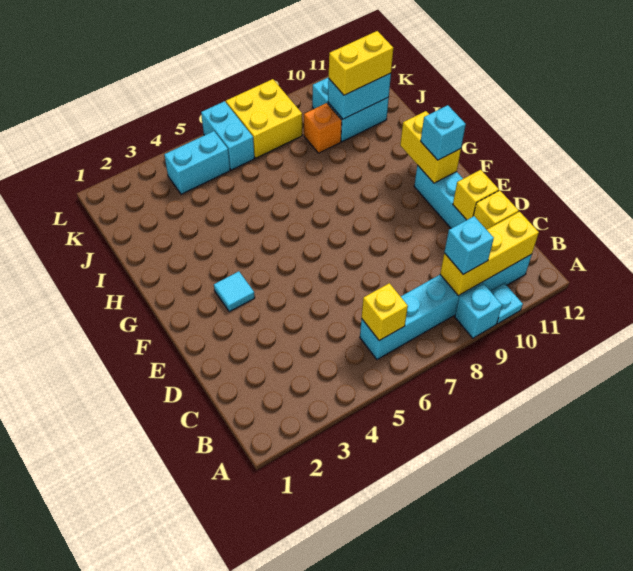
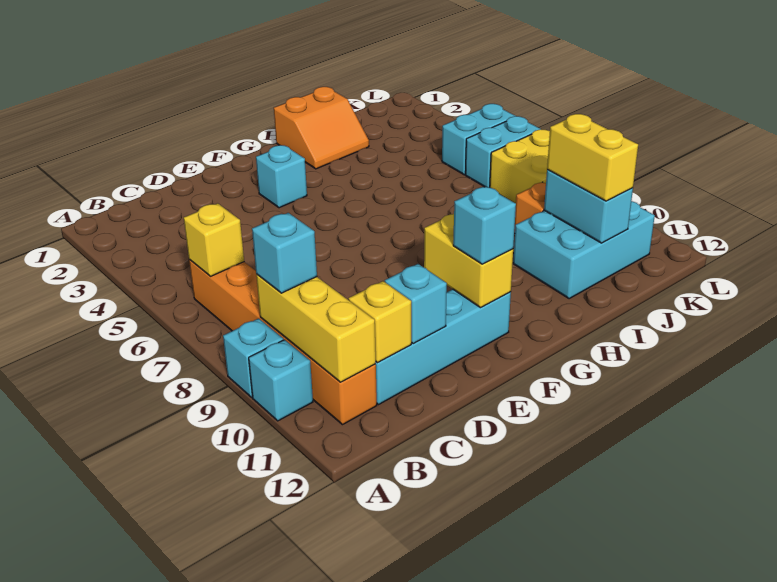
cyan 1x1 plate [491,283,523,323] -> cyan 1x1 brick [249,340,313,421]
cyan 1x6 brick [360,254,532,360] -> orange 1x6 brick [189,260,377,425]
yellow 1x1 brick [453,170,499,220] -> cyan 1x1 brick [385,264,447,344]
cyan 1x1 tile [214,271,255,312] -> cyan 1x1 brick [256,145,307,208]
yellow 1x2 brick [400,111,461,183] -> yellow 1x2 brick turned to [424,214,513,308]
none -> orange 2x2 slope [274,87,369,169]
cyan 2x2 brick [312,77,389,142] -> cyan 2x3 brick [513,201,655,299]
cyan 1x2 brick [164,131,230,194] -> cyan 1x2 brick turned to [442,104,515,175]

